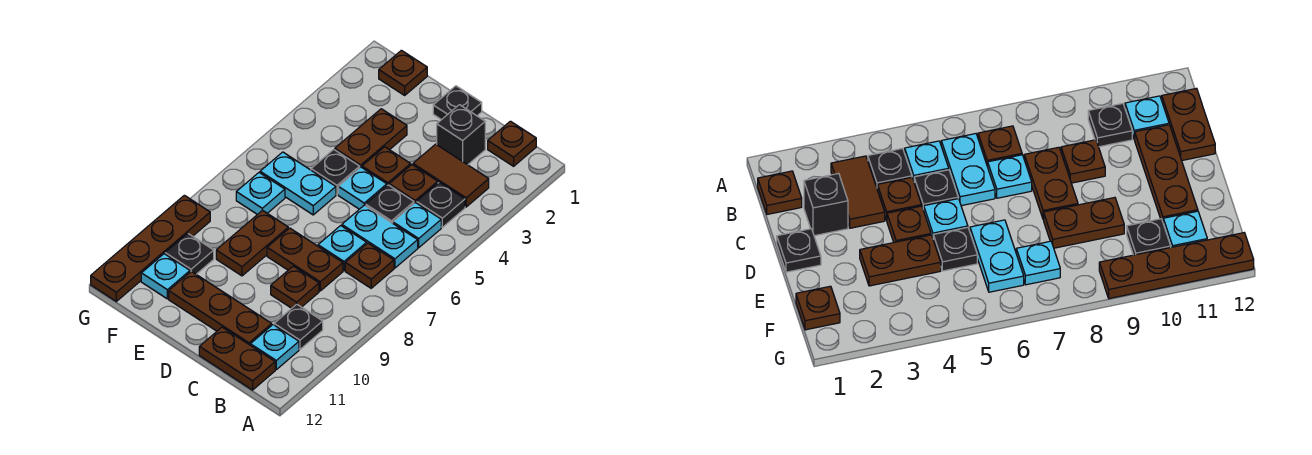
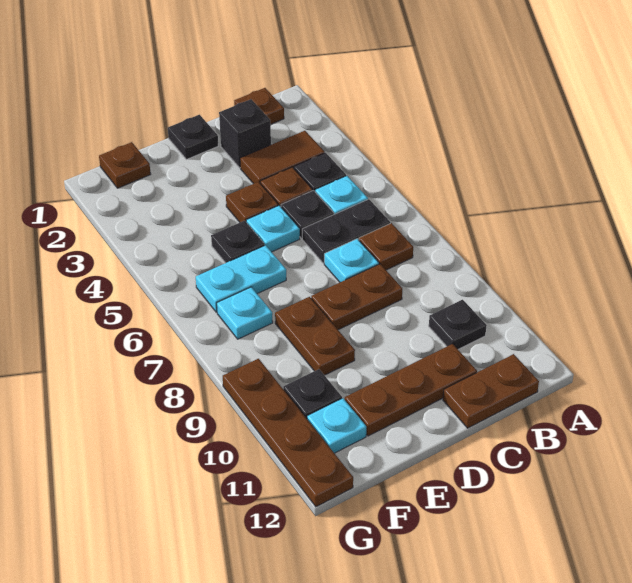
cyan 1x2 plate [342,205,418,268] -> black 1x2 plate [302,199,390,263]
cyan 1x1 plate [250,325,299,370] -> none
brown 1x1 plate [271,266,319,308] -> none
brown 1x2 plate [335,109,407,167] -> none

